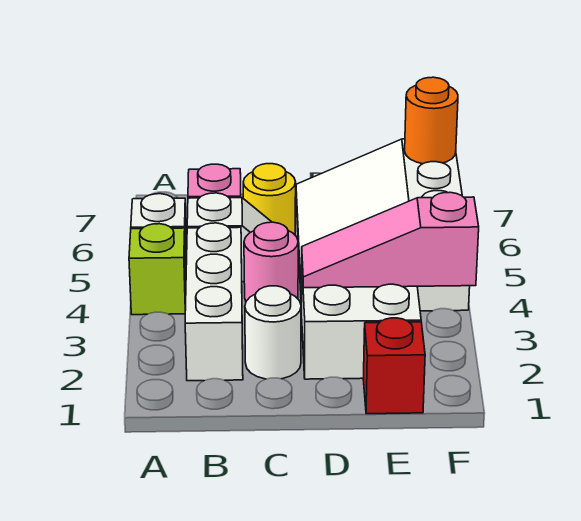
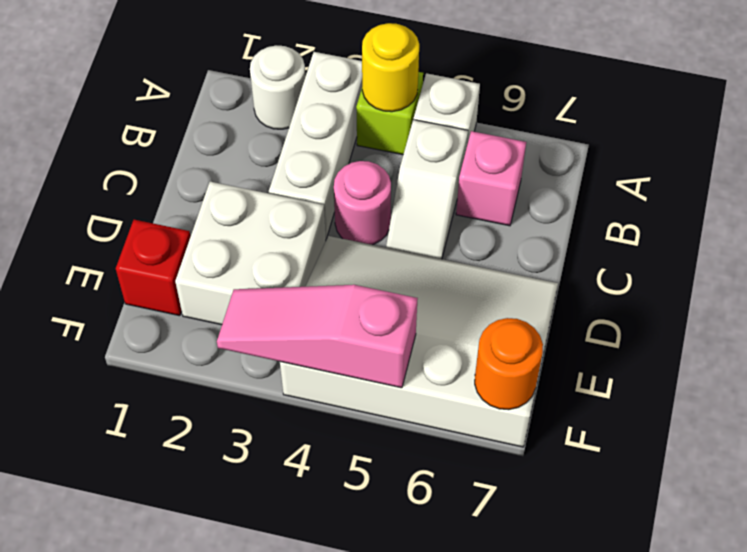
white 1x3 brick [185,223,243,381] -> white 1x3 brick turned to [269,52,362,239]
white 1x1 round brick [245,286,301,379] -> white 1x1 round brick moved to [250,45,305,129]
yellow 1x1 round brick [243,164,296,235] -> yellow 1x1 round brick moved to [362,23,419,112]
pink 1x3 slope [302,192,479,288] -> pink 1x3 slope turned to [217,285,418,388]

